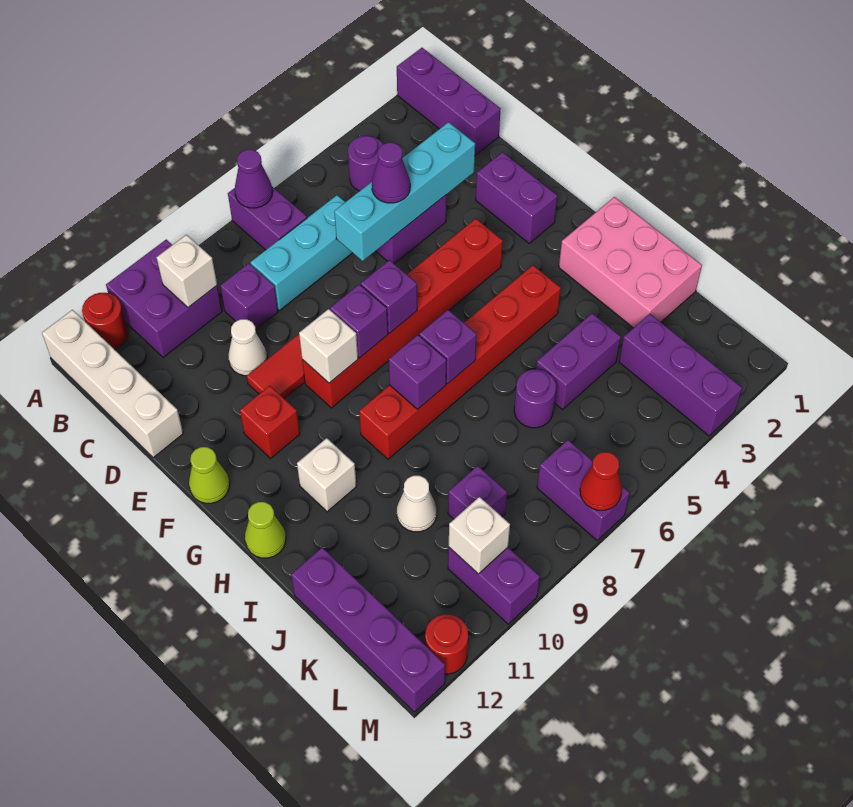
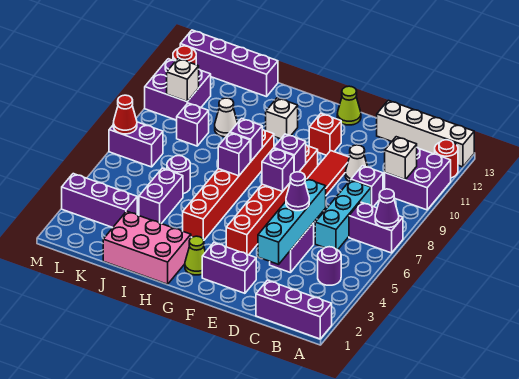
white 1x1 brick [299,309,358,383] -> none
lime 1x1 cone [245,502,286,558] -> lime 1x1 cone moved to [185,236,205,275]
purple 1x2 brick [448,548,540,624] -> purple 2x2 brick [145,59,211,120]

